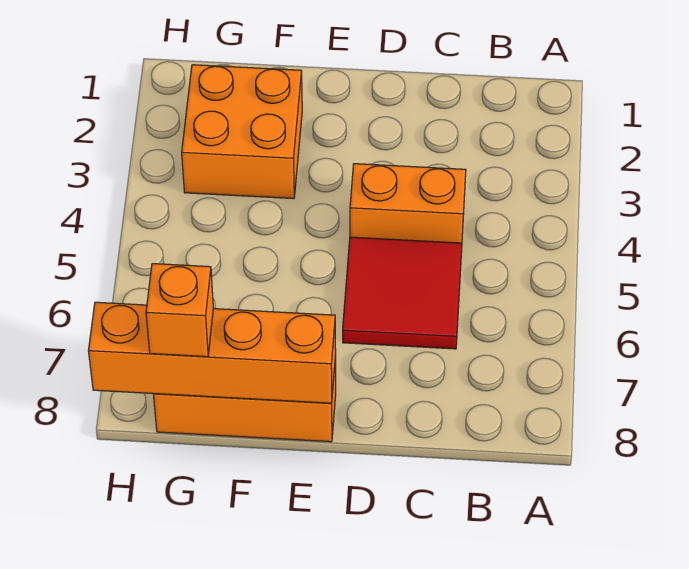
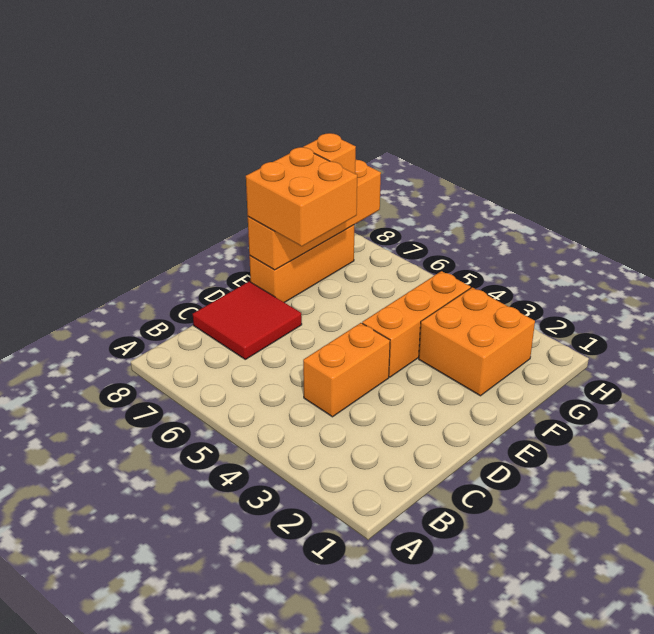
red 2x2 tile [343,237,462,349] -> red 2x2 tile moved to [193,282,302,359]
none -> orange 1x3 brick [362,271,471,377]
none -> orange 2x2 brick [246,147,357,246]

